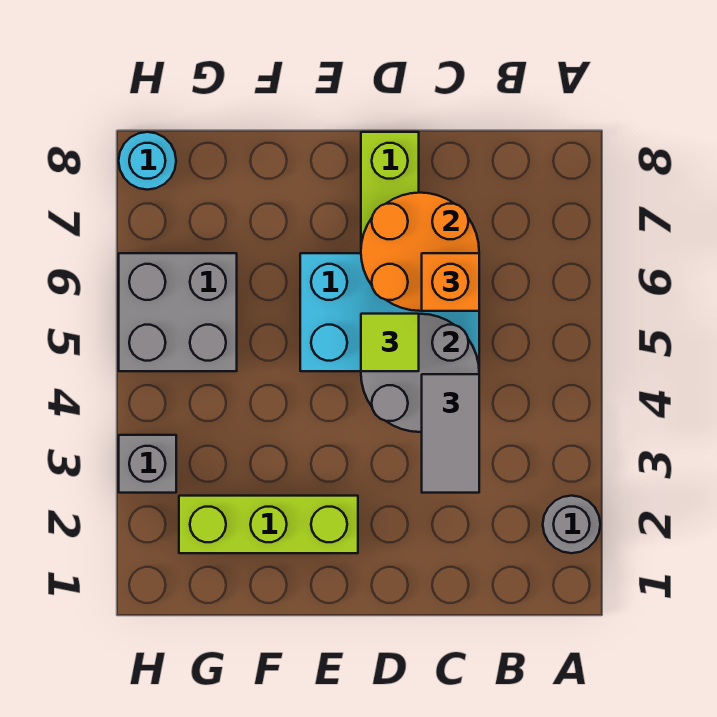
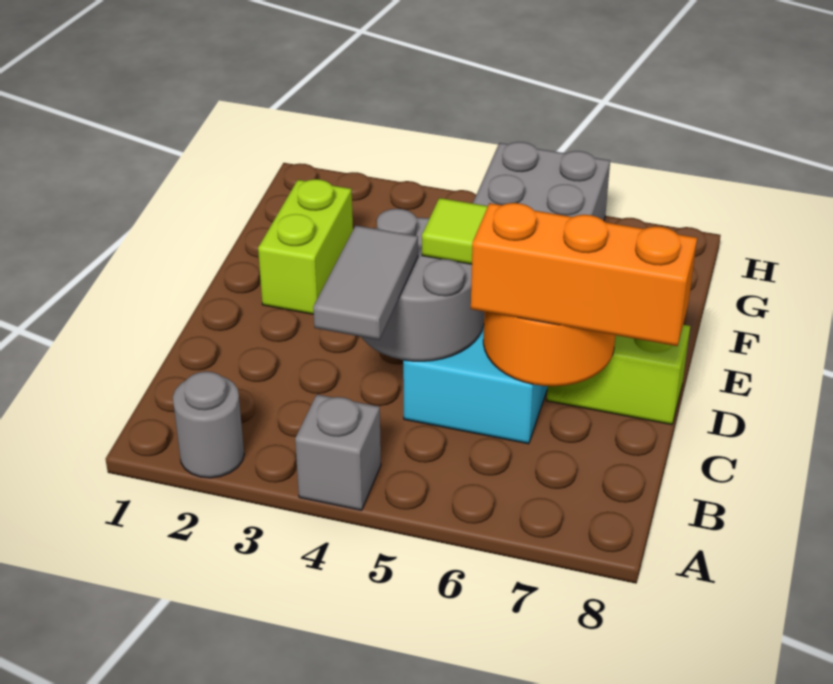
grey 1x2 tile [422,374,479,493] -> grey 1x2 tile turned to [313,226,418,340]
orange 1x1 brick [422,253,479,311] -> orange 1x3 brick [471,203,697,346]
lime 1x3 brick [179,496,358,553] -> lime 1x2 brick [258,179,353,314]
grey 1x1 brick [119,435,176,493] -> grey 1x1 brick moved to [295,394,381,510]
cyan 1x1 round brick [119,132,176,190] -> none

